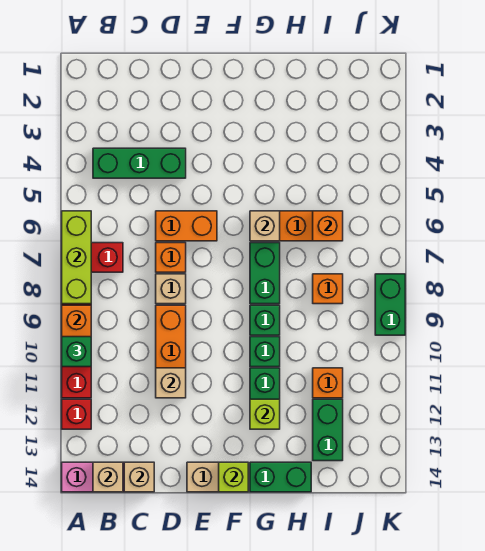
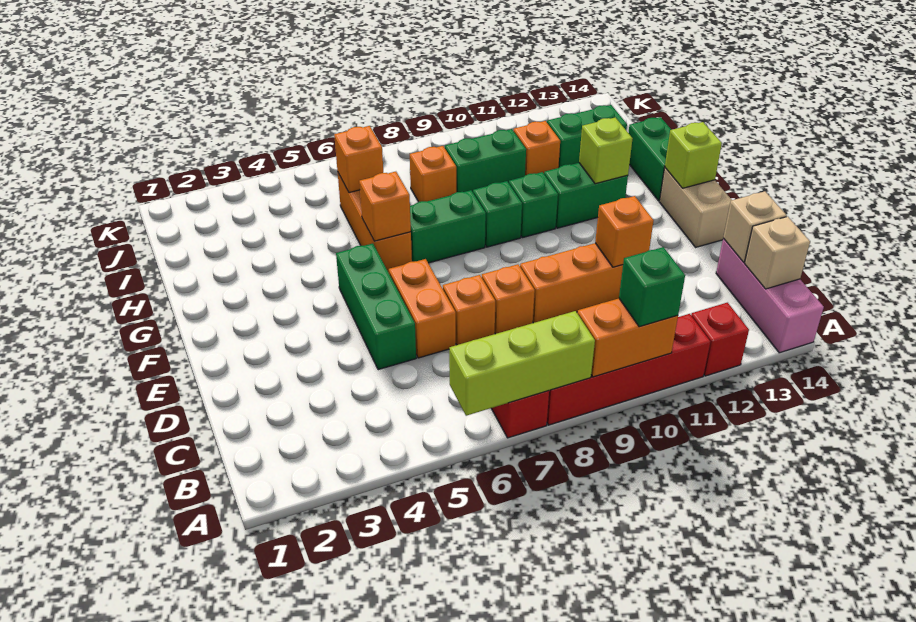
green 1x3 brick [93,148,186,178] -> green 1x3 brick moved to [336,243,416,370]
tan 1x1 brick [156,274,186,304] -> orange 1x1 brick [482,264,535,334]
tan 1x1 brick [156,368,186,398] -> orange 1x1 brick [595,196,654,267]
tan 1x1 brick [250,211,280,241] -> orange 1x1 brick [359,172,411,241]
green 1x2 brick [375,274,405,335] -> green 1x2 brick moved to [445,129,526,192]

